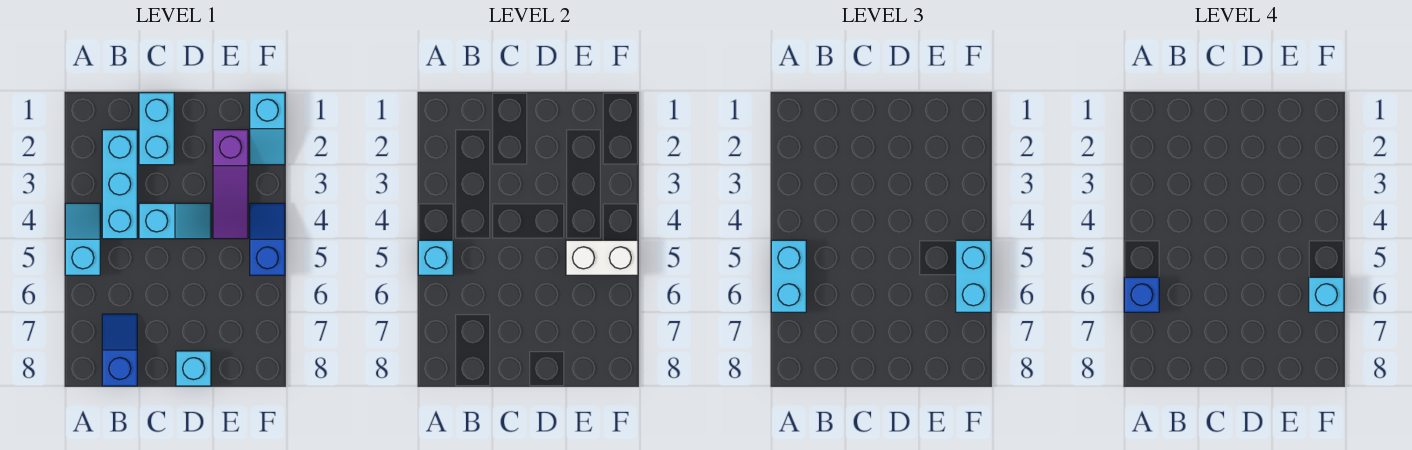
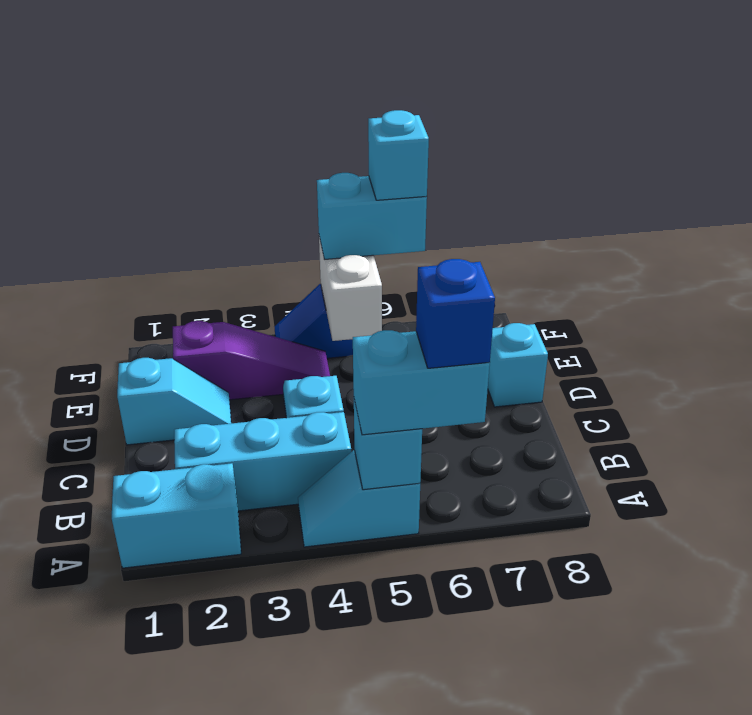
blue 1x2 slope [102,314,137,386] -> none
cyan 1x2 brick [139,93,174,165] -> cyan 1x2 brick moved to [112,463,241,568]
cyan 1x2 slope [250,93,285,165] -> cyan 1x2 slope moved to [117,358,231,445]

